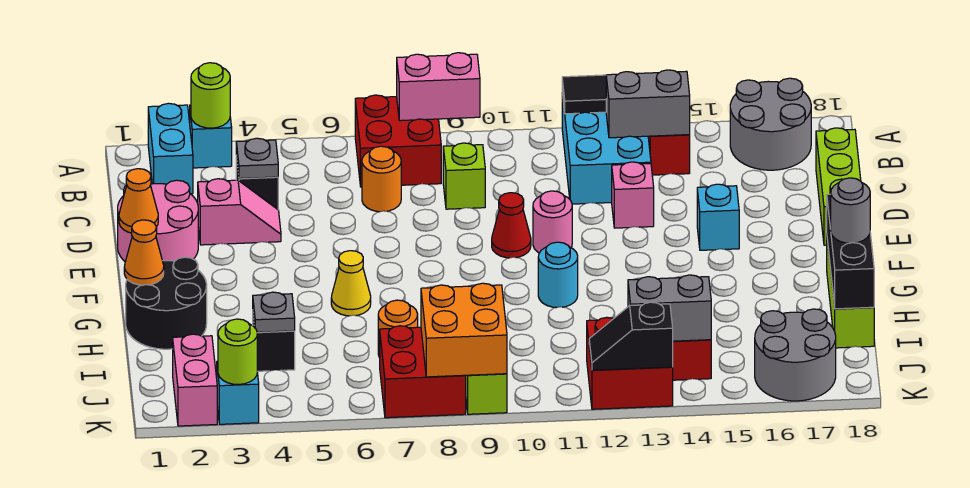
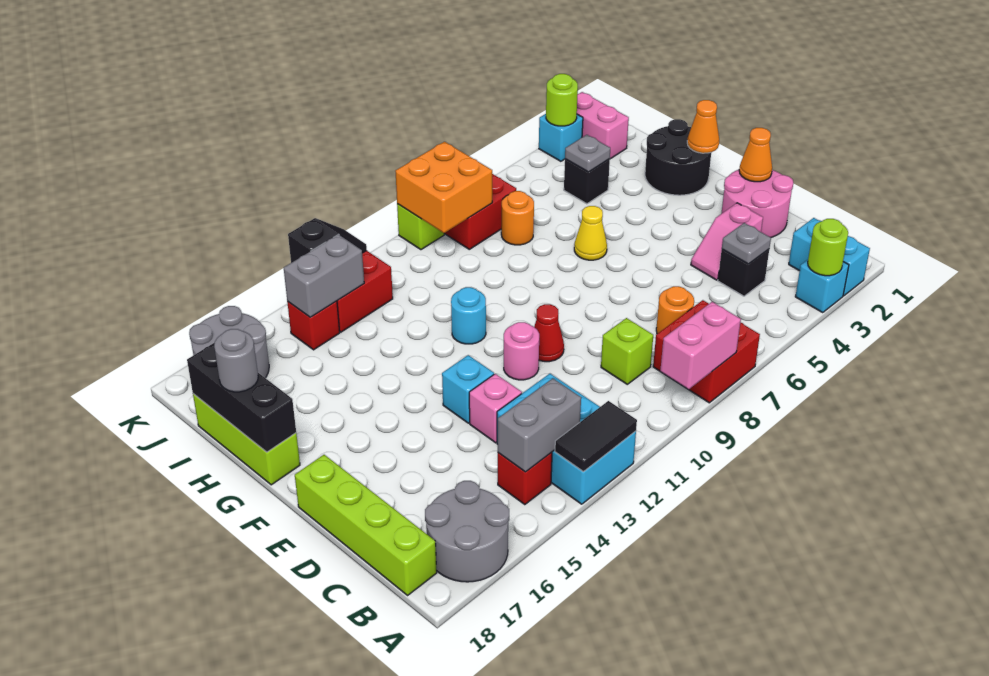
lime 1x3 brick [816,128,861,245] -> lime 1x4 brick [295,455,437,595]
cyan 1x1 brick [697,184,739,250] -> cyan 1x1 brick moved to [442,355,494,423]

